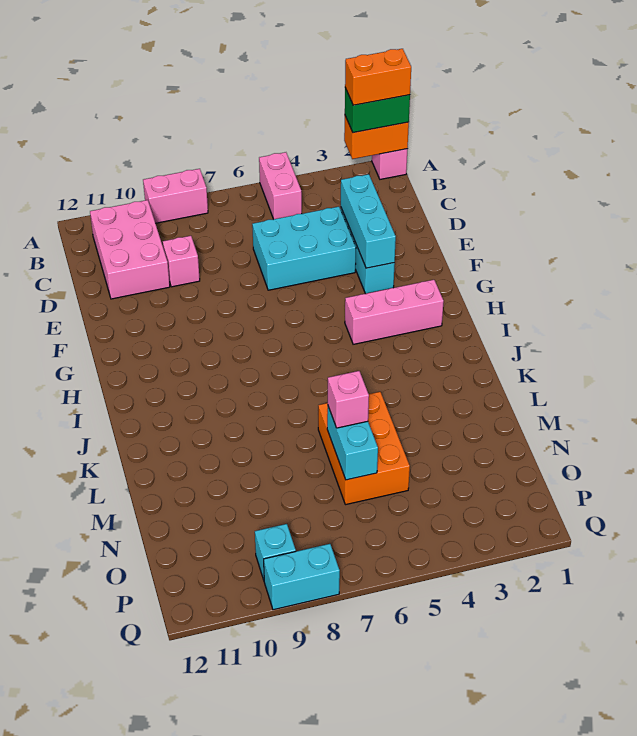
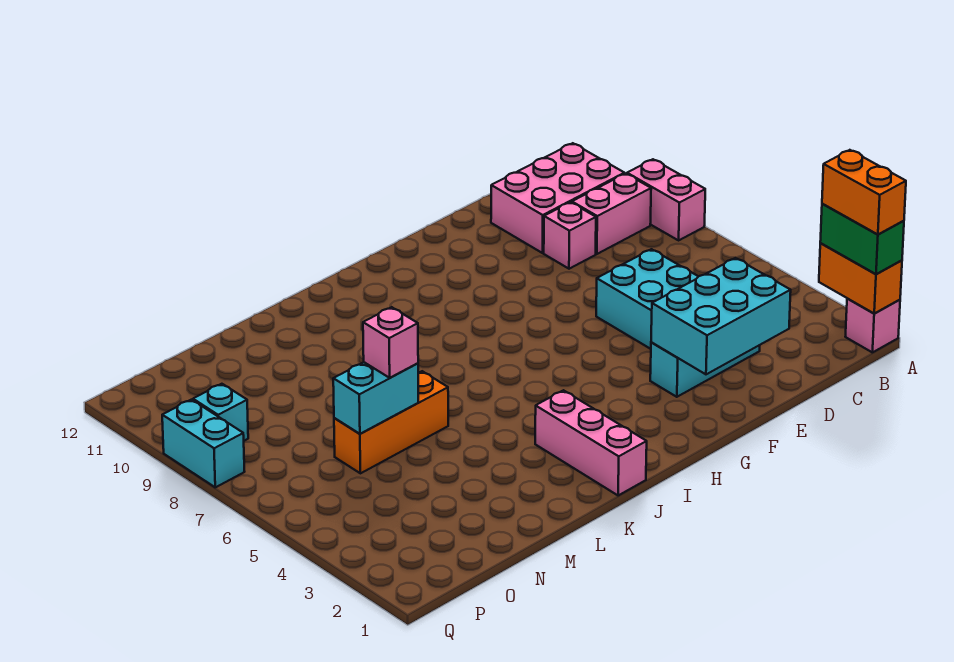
pink 1x2 brick [259,152,302,219] -> pink 1x2 brick moved to [572,174,651,254]
cyan 1x3 brick [341,174,396,268] -> cyan 2x3 brick [651,258,791,374]
pink 1x3 brick [345,280,444,344] -> pink 1x3 brick moved to [535,390,647,496]
orange 2x3 brick [318,392,410,505] -> orange 1x3 brick [334,371,448,473]

